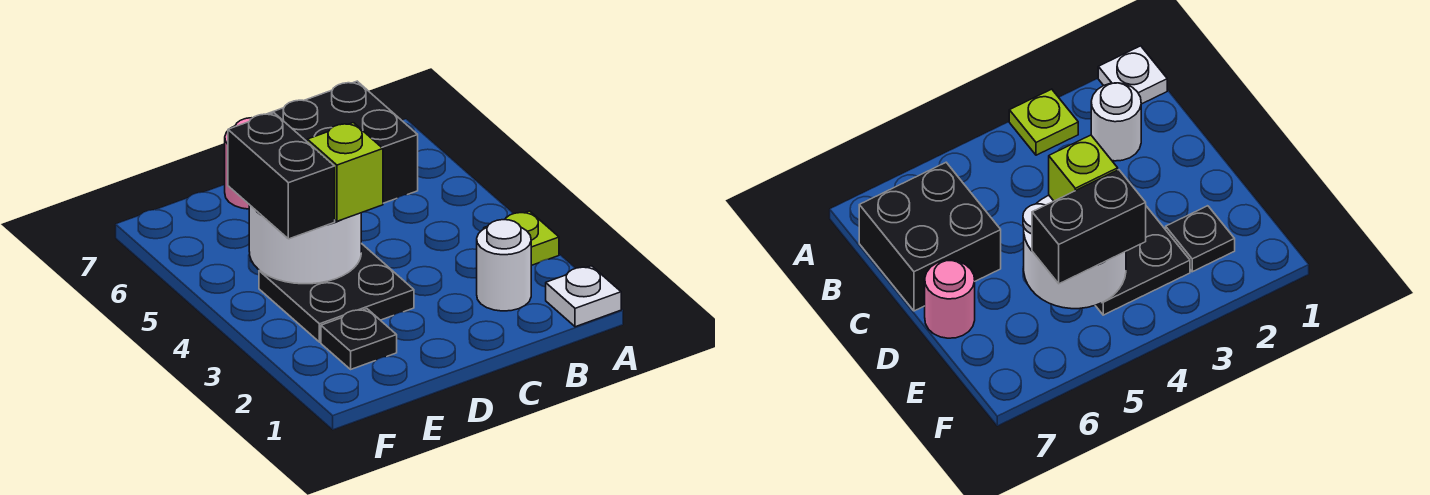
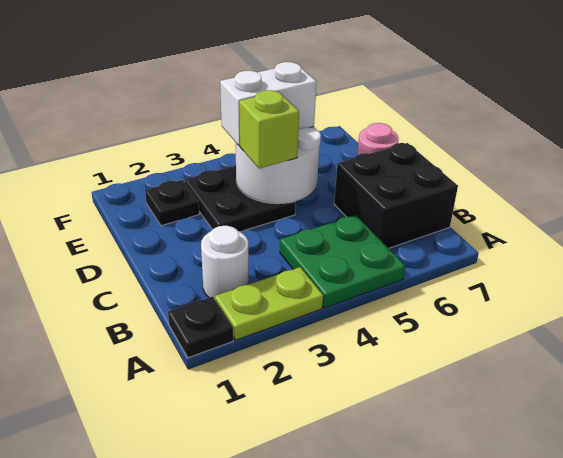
white 1x1 plate [546,266,621,327] -> black 1x1 plate [168,297,233,358]
lime 1x1 plate [484,211,559,265] -> lime 1x2 plate [215,267,323,340]
none -> green 2x2 plate [280,215,405,308]
black 1x2 brick [228,113,335,239] -> white 1x2 brick [220,62,317,146]

